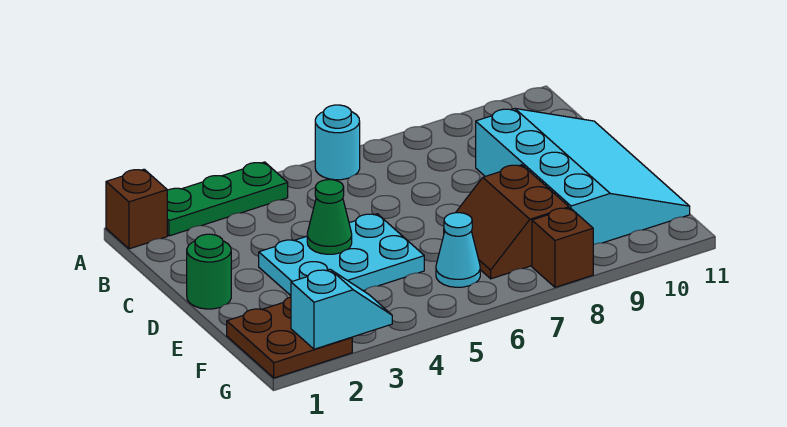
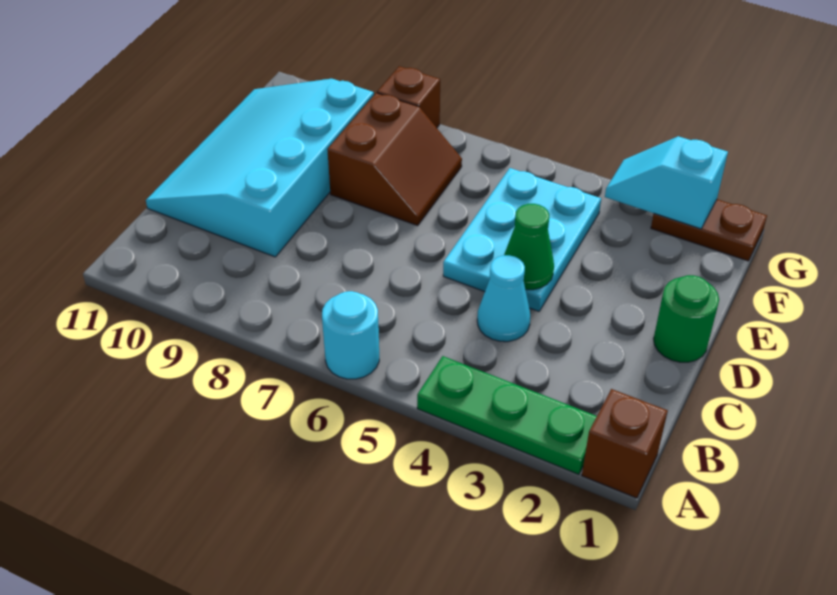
cyan 2x3 plate [259,214,424,295] -> cyan 2x3 plate turned to [443,168,601,311]
brown 2x2 plate [227,297,352,378] -> brown 1x2 plate [651,199,767,261]
cyan 1x1 cone [436,213,480,287] -> cyan 1x1 cone moved to [477,255,530,342]

